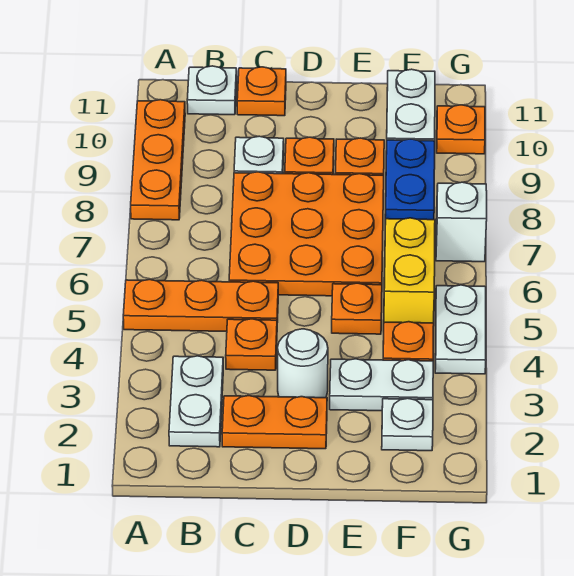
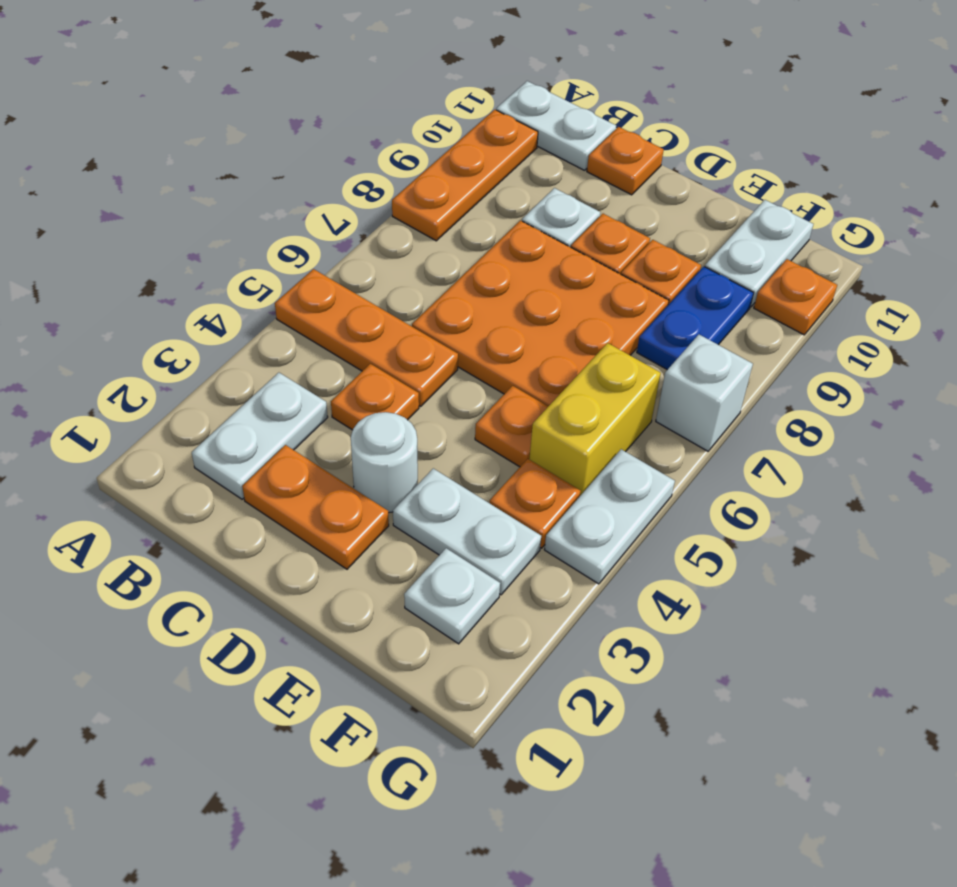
white 1x1 plate [187,66,237,115] -> white 1x2 plate [496,81,616,170]

